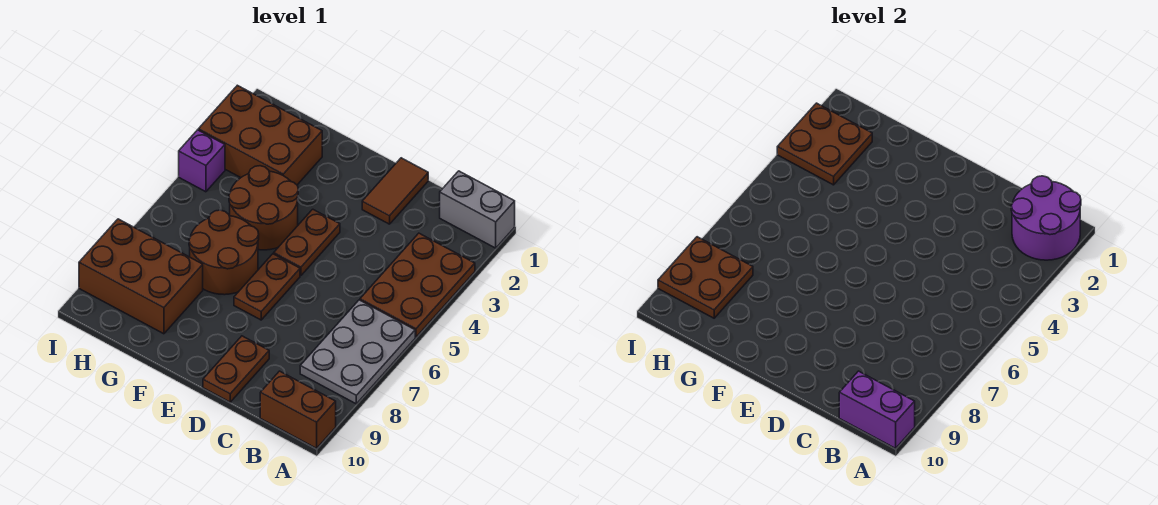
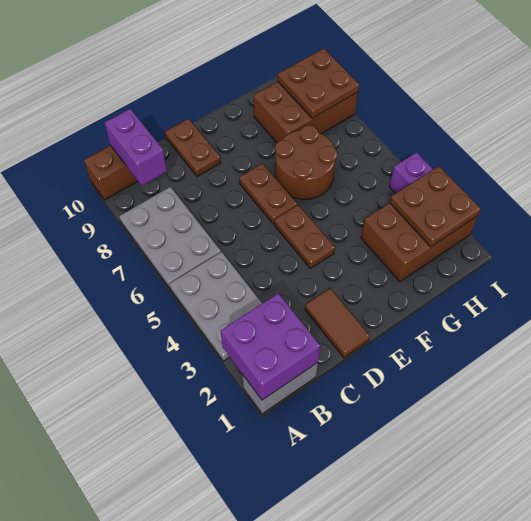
purple 2x2 round brick [1011,176,1081,260] -> purple 2x2 brick [221,293,320,400]
brown 2x3 plate [360,233,475,337] -> grey 2x3 plate [169,252,262,361]
purple 1x2 brick [839,371,915,448] -> purple 1x2 brick turned to [105,109,167,186]
brown 2x2 round brick [229,166,298,250] -> none

